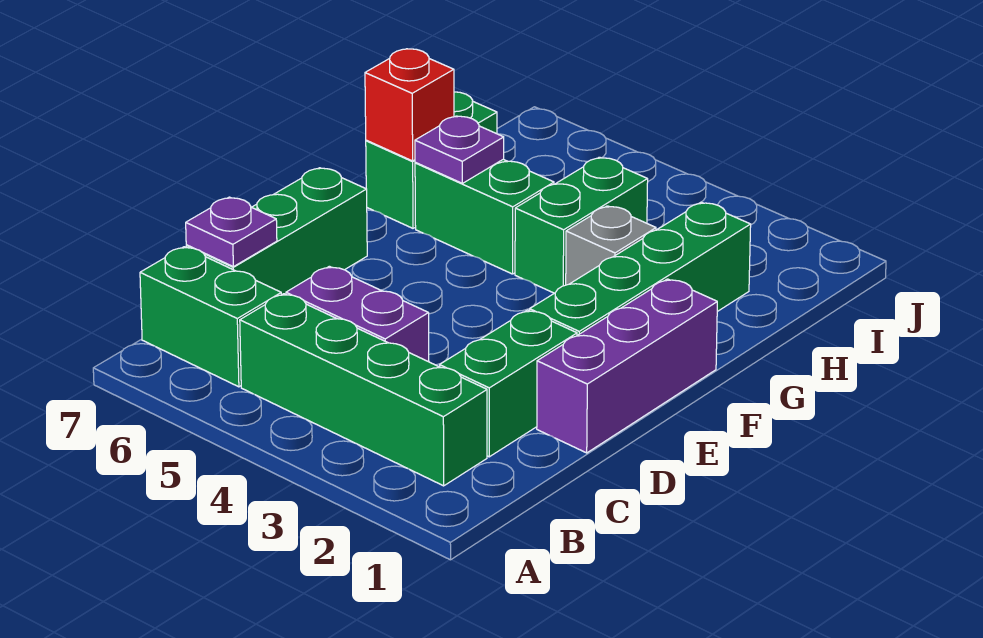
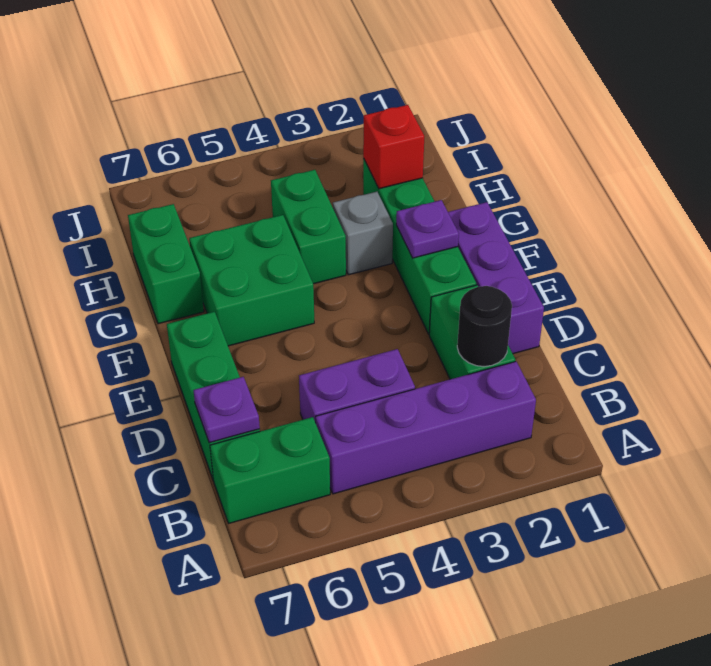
green 1x4 brick [240,294,487,486] -> purple 1x4 brick [316,361,536,494]
none -> black 1x1 round brick [457,286,512,366]
green 1x2 brick [415,159,554,274] -> green 2x2 brick [189,215,314,346]
purple 1x1 plate [415,116,504,183] -> purple 1x1 plate moved to [396,200,459,258]
red 1x1 brick [365,49,454,161] -> red 1x1 brick moved to [363,105,424,189]

